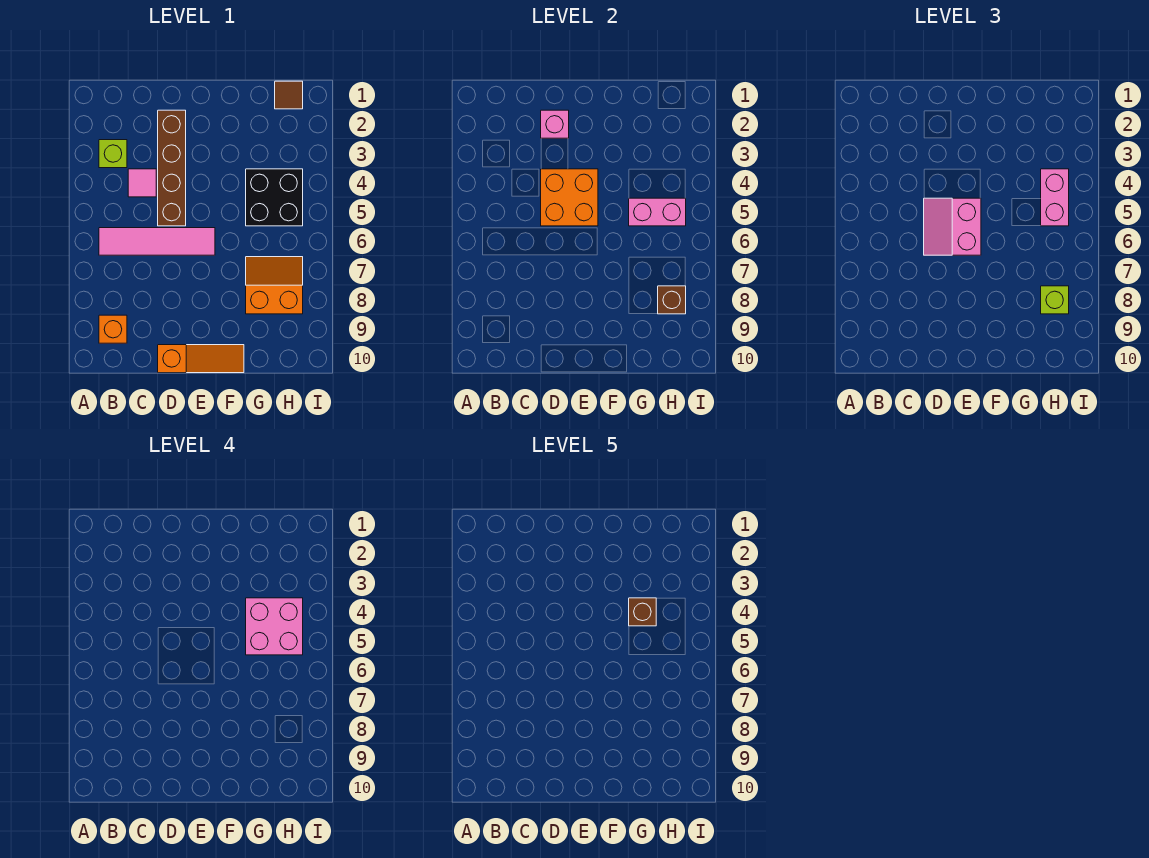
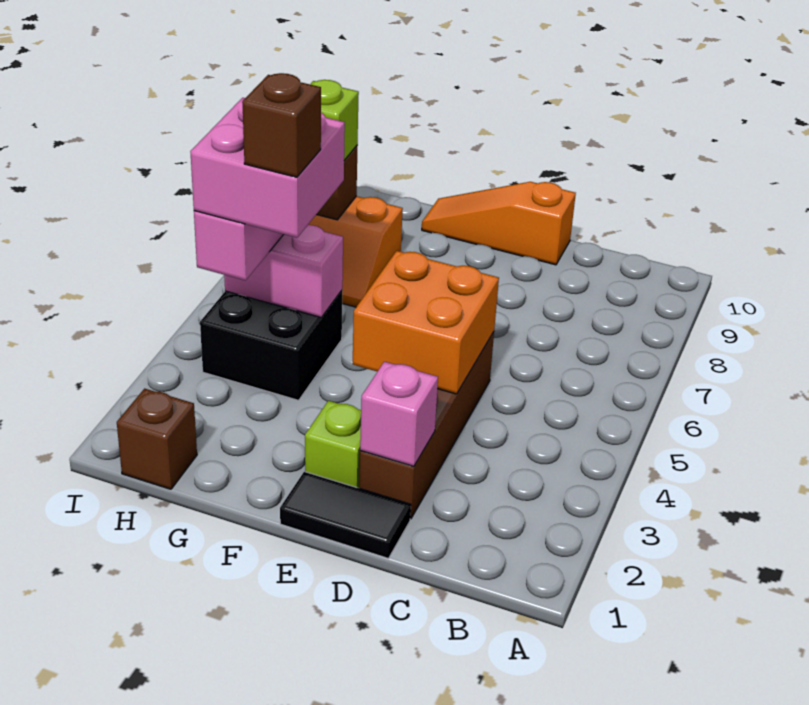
lime 1x1 brick [99,140,127,168] -> lime 1x1 brick moved to [305,401,361,488]
pink 1x4 tile [99,228,215,255] -> none
orange 1x1 brick [99,315,127,343] -> none
pink 1x1 tile [128,169,156,197] -> none
none -> black 1x2 tile [280,472,411,558]
pink 2x2 slope [924,198,981,255] -> none
brown 1x1 tile [275,81,303,109] -> brown 1x1 brick [117,389,197,489]

